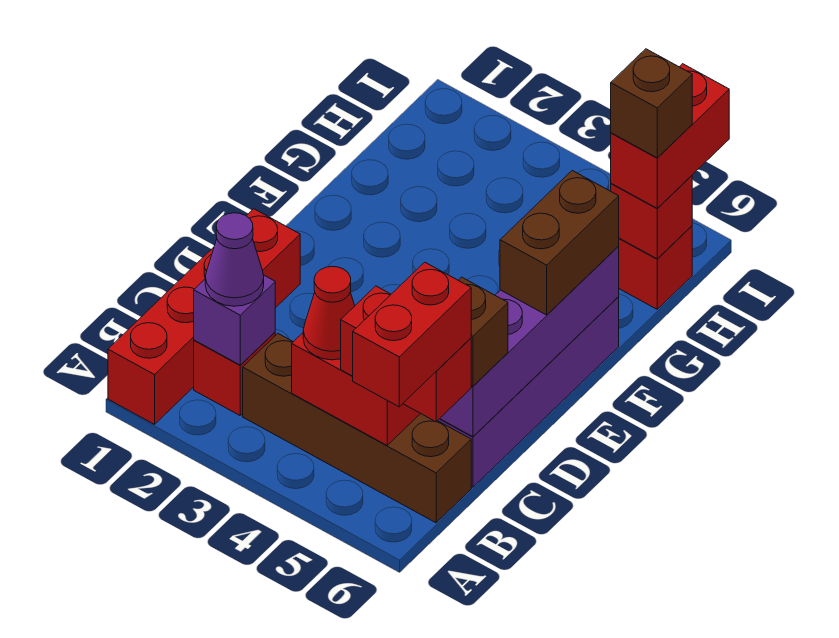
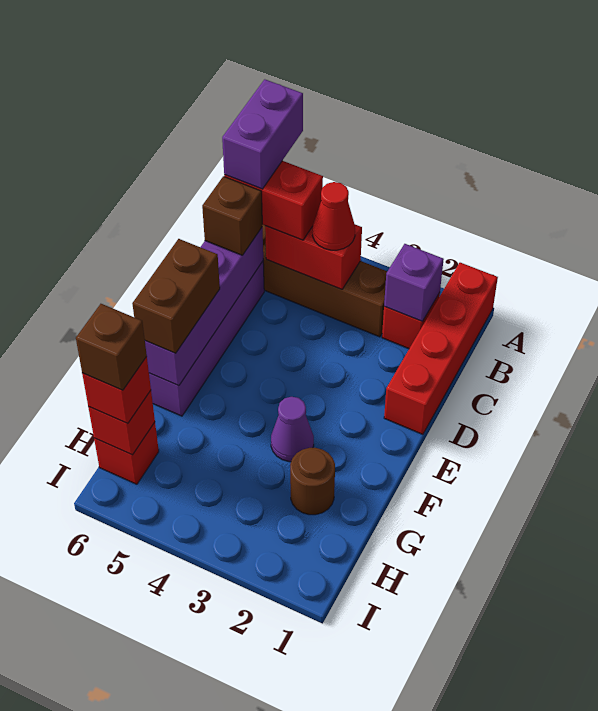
red 1x2 brick [353,262,471,407] -> purple 1x2 brick [222,79,303,189]
purple 1x1 cone [205,213,264,306] -> purple 1x1 cone moved to [271,397,314,462]
none -> brown 1x1 round brick [290,448,335,515]
red 1x2 brick [611,64,729,208] -> red 1x1 brick [82,357,151,423]

